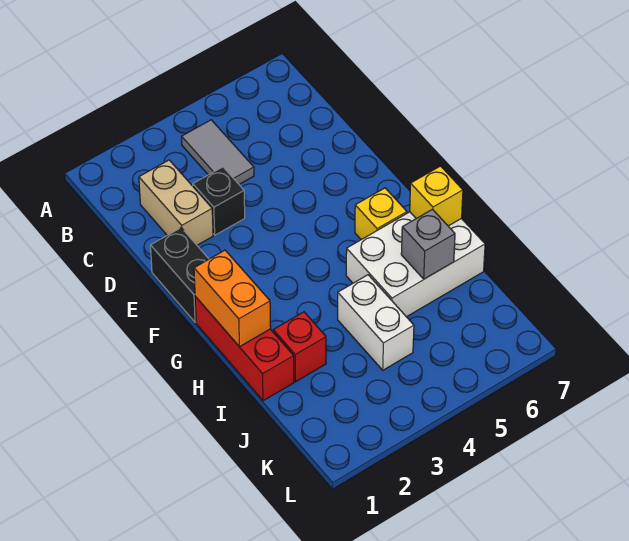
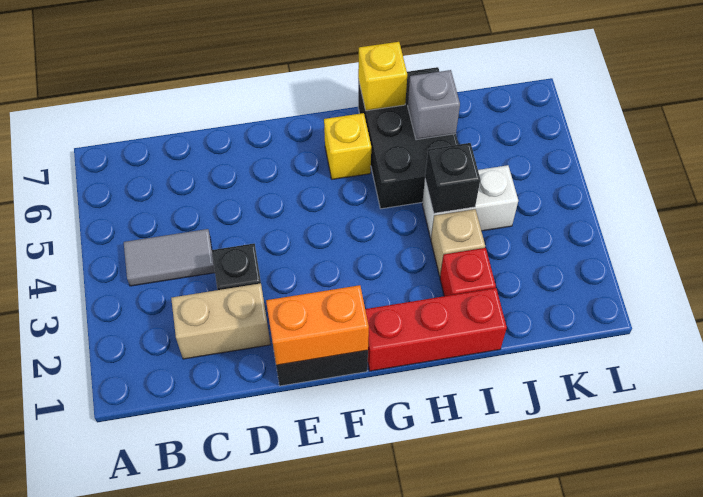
orange 1x2 brick [194,250,271,347] -> orange 1x2 brick moved to [266,285,369,365]
white 2x3 brick [346,212,485,317] -> black 2x3 brick [358,67,459,209]
none -> tan 1x1 brick [431,209,485,276]
none -> black 1x1 brick [425,143,480,213]

